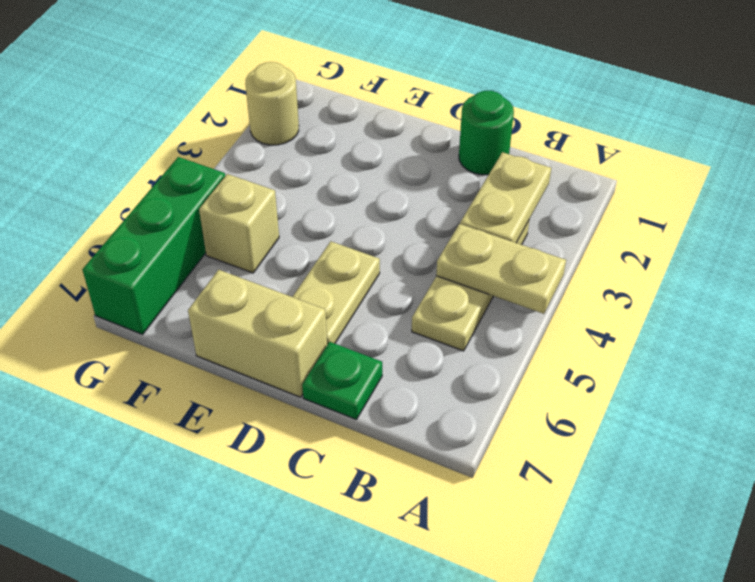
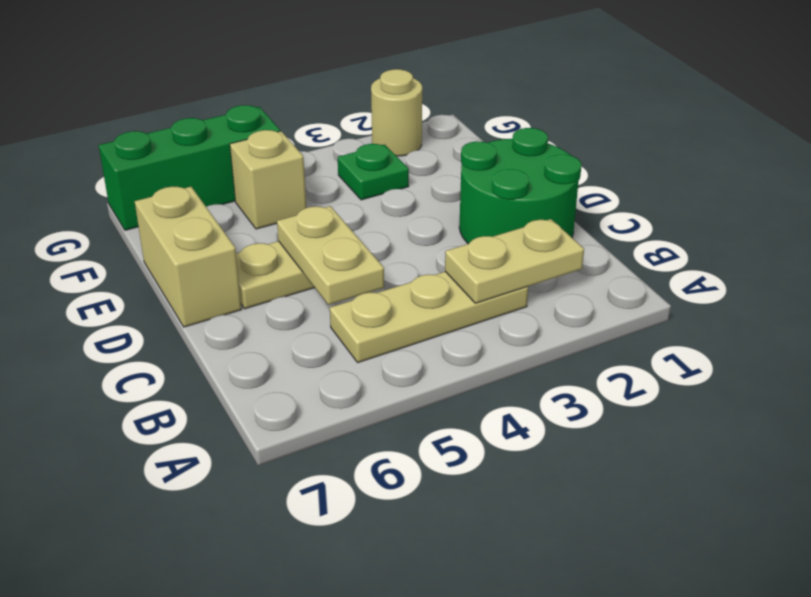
tan 1x2 plate [436,224,566,314] -> tan 1x2 plate moved to [277,206,384,305]
green 1x1 round brick [459,91,514,175] -> green 2x2 round brick [459,128,582,244]
green 1x1 plate [302,342,382,419] -> green 1x1 plate moved to [338,144,409,200]

